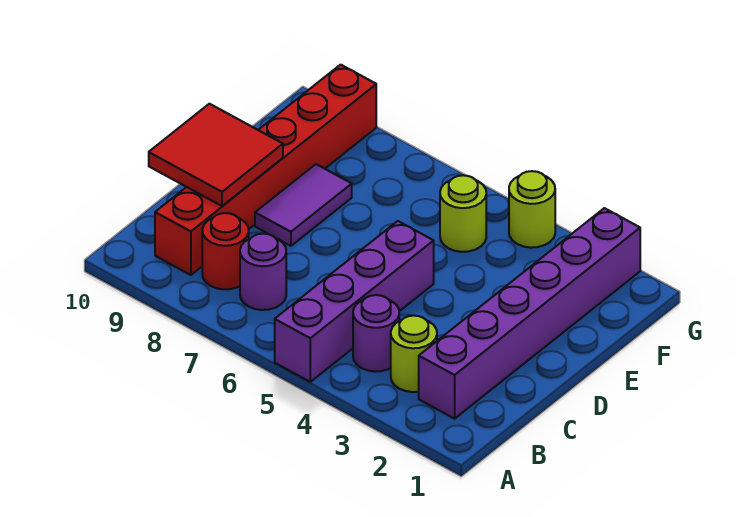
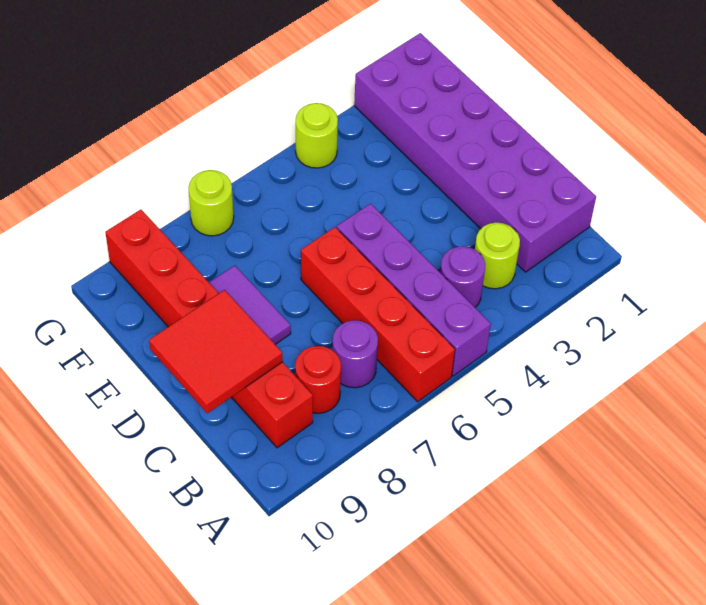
none -> red 1x4 brick [301,227,455,402]
purple 1x6 brick [419,208,640,419] -> purple 2x6 brick [354,33,596,272]
lime 1x1 round brick [440,175,486,252] -> lime 1x1 round brick moved to [188,170,234,236]

